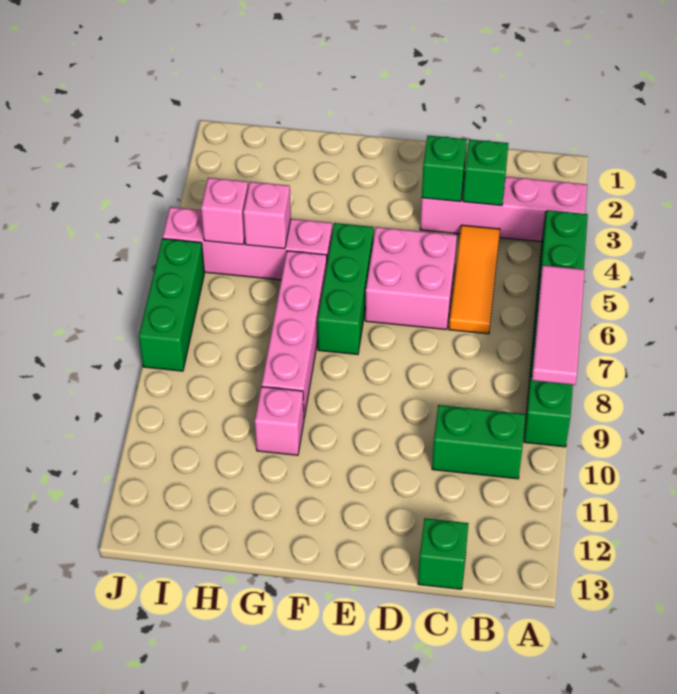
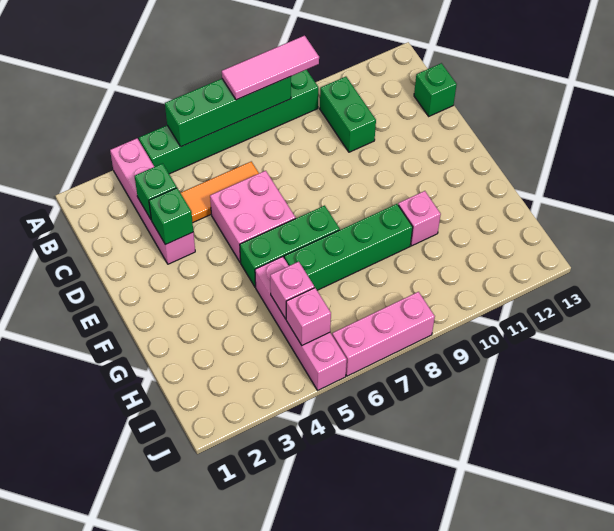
pink 1x4 brick [262,251,327,418] -> green 1x4 brick [284,204,413,290]
green 1x3 brick [139,239,204,371] -> pink 1x3 brick [332,292,435,376]

